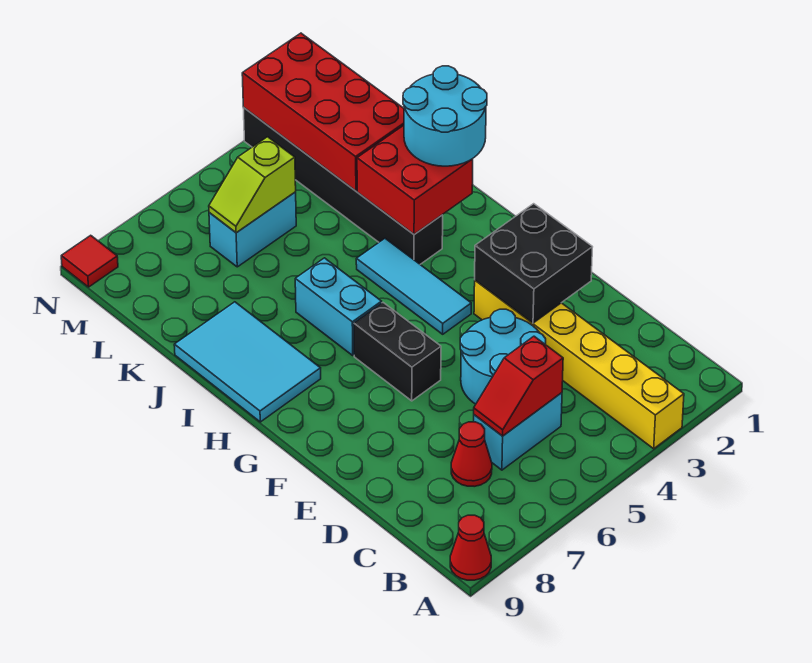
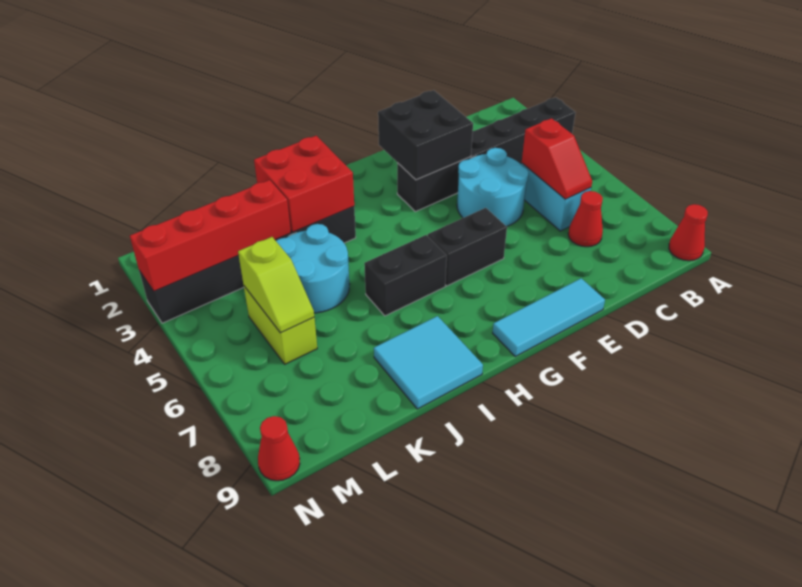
yellow 1x6 brick [474,281,684,449] -> black 1x6 brick [397,97,576,212]
cyan 1x3 tile [356,239,471,334] -> cyan 1x3 tile moved to [493,278,605,356]
cyan 1x2 brick [295,258,382,355] -> black 1x2 brick [364,235,447,316]
cyan 2x3 tile [174,302,321,422] -> cyan 2x2 tile [374,316,483,409]
cyan 2x2 round brick [403,66,487,166] -> cyan 2x2 round brick moved to [276,224,350,313]
red 2x4 brick [242,33,404,191] -> red 1x4 brick [130,180,291,291]
cyan 1x2 brick [209,192,296,267] -> lime 1x2 brick [244,286,317,364]
red 1x1 tile [61,235,118,287] -> red 1x1 cone [258,416,300,481]

